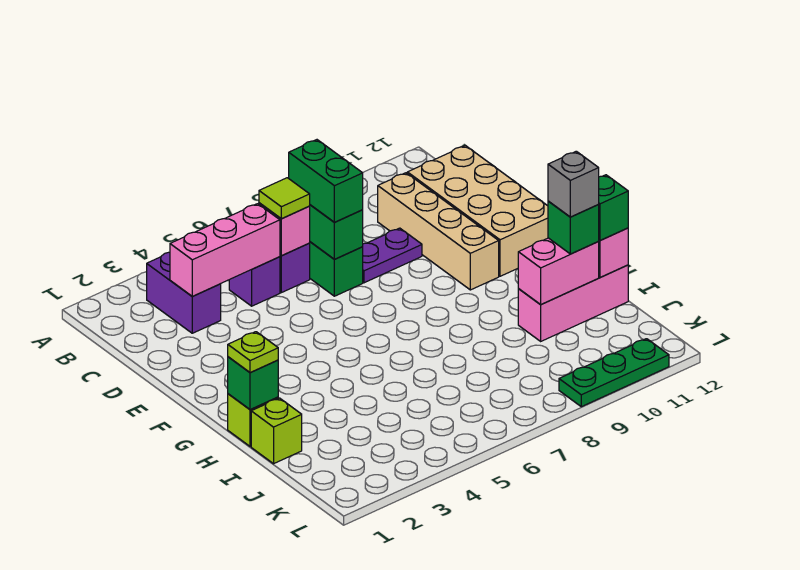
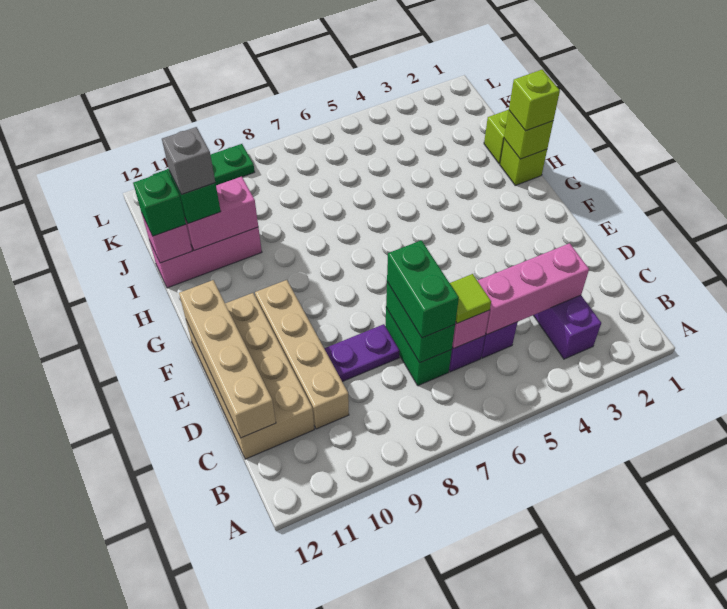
none -> tan 1x4 brick [179,280,276,438]
green 1x1 brick [228,357,278,409] -> lime 1x1 brick [504,111,553,159]
lime 1x1 plate [228,332,278,372] -> lime 1x1 brick [509,70,560,131]

